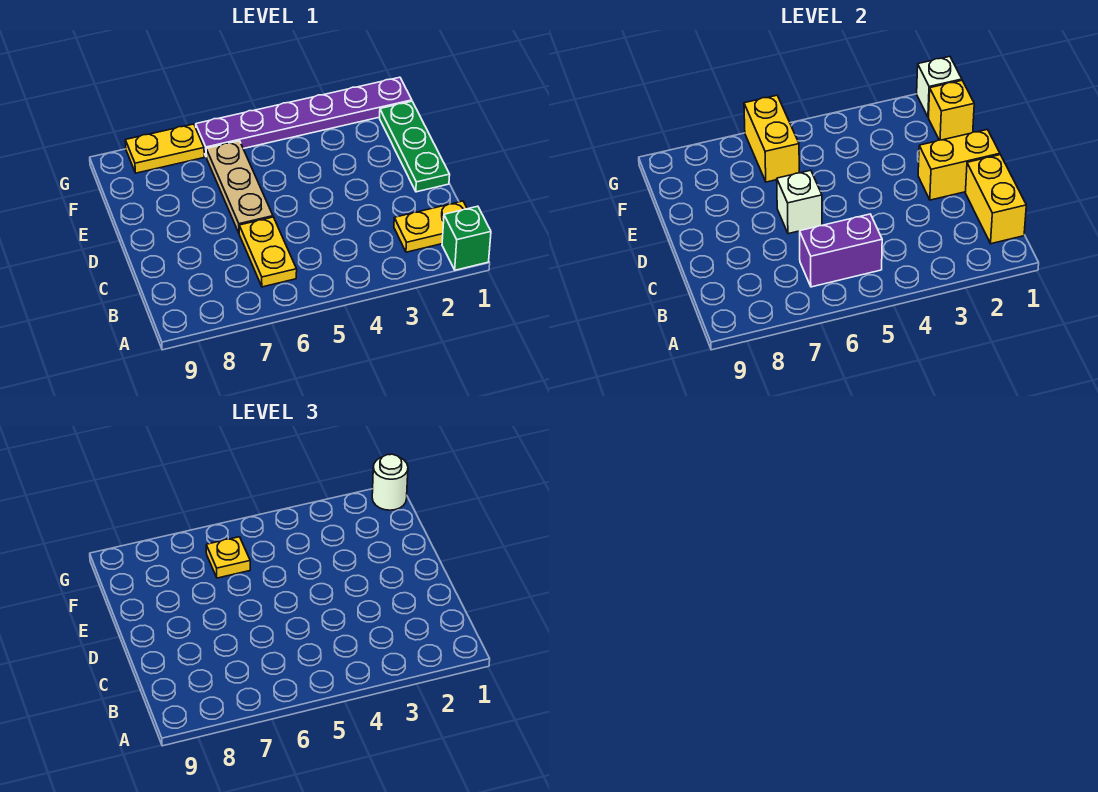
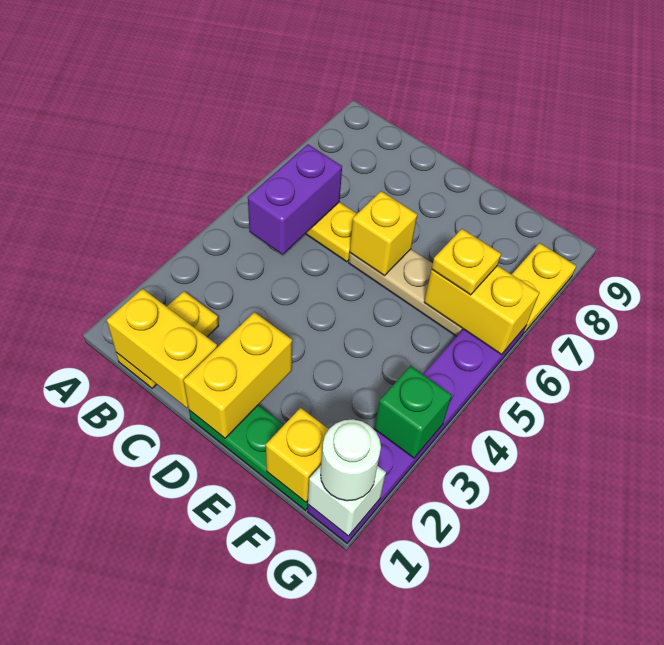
green 1x1 brick [442,206,491,270] -> green 1x1 brick moved to [374,366,452,458]
white 1x1 brick [777,170,822,234] -> yellow 1x1 brick [350,191,417,276]

